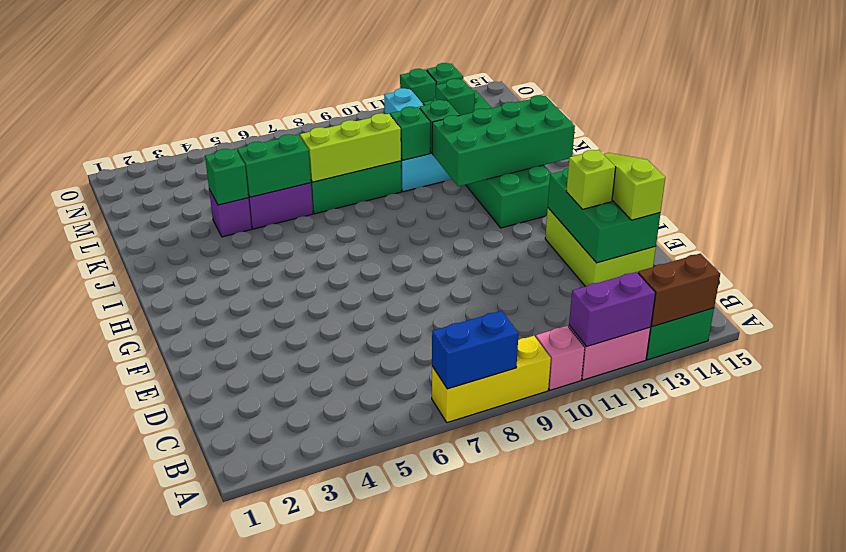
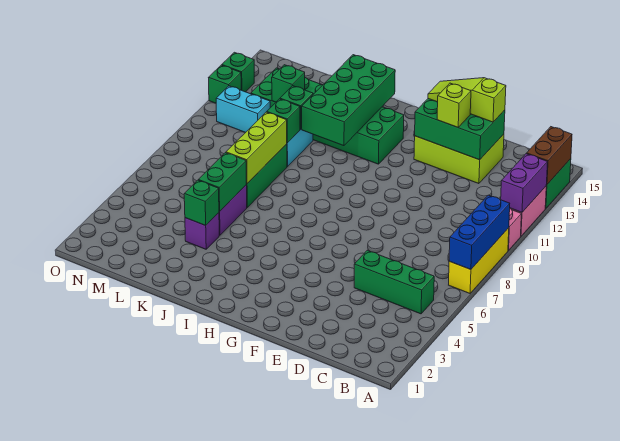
blue 1x2 brick [432,311,519,389] -> blue 1x3 brick [449,195,510,270]
none -> green 1x3 brick [354,250,434,314]

